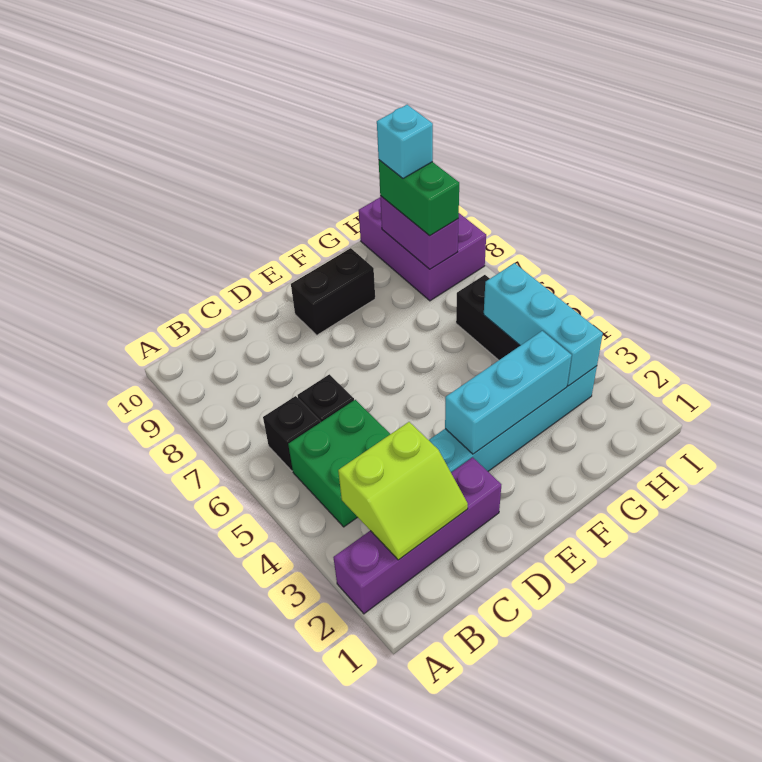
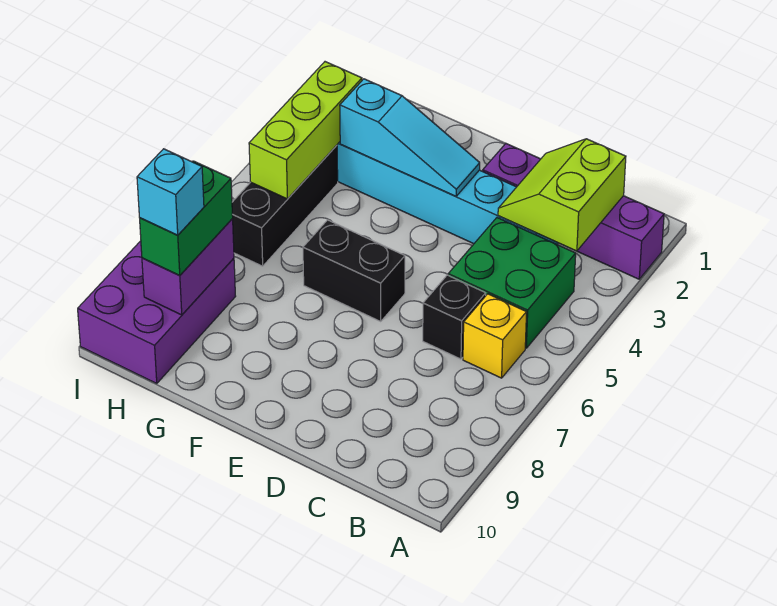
lime 2x2 slope [338,422,468,560] -> lime 2x2 slope turned to [498,139,626,251]
black 1x1 brick [263,396,320,471] -> yellow 1x1 brick [463,294,527,378]
cyan 1x3 brick [445,331,572,454] -> cyan 1x3 slope [340,79,480,196]
black 1x2 brick [291,248,375,335] -> black 1x2 brick moved to [303,220,405,321]
cyan 1x3 brick [484,263,603,386] -> lime 1x3 brick [249,62,362,199]

